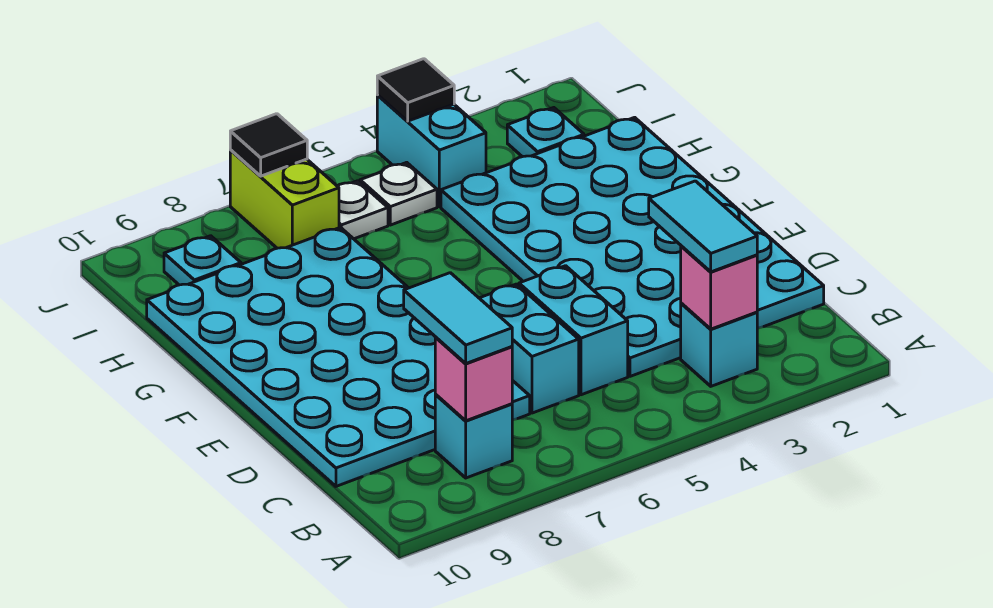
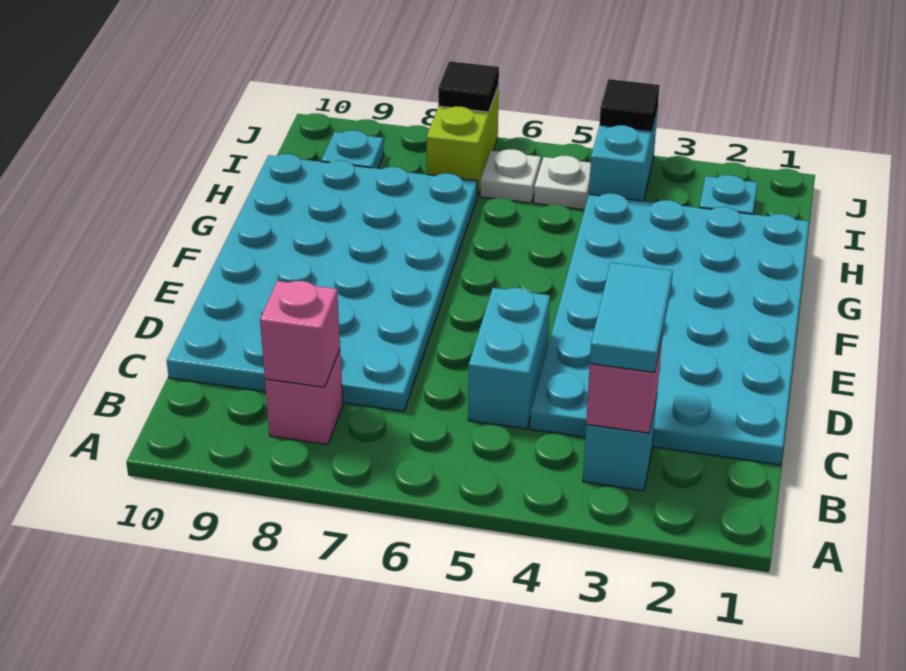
cyan 1x1 brick [435,395,512,478] -> pink 1x1 brick [265,350,343,445]
cyan 1x2 tile [404,273,512,364] -> none
cyan 1x2 brick [480,284,579,413] -> none

